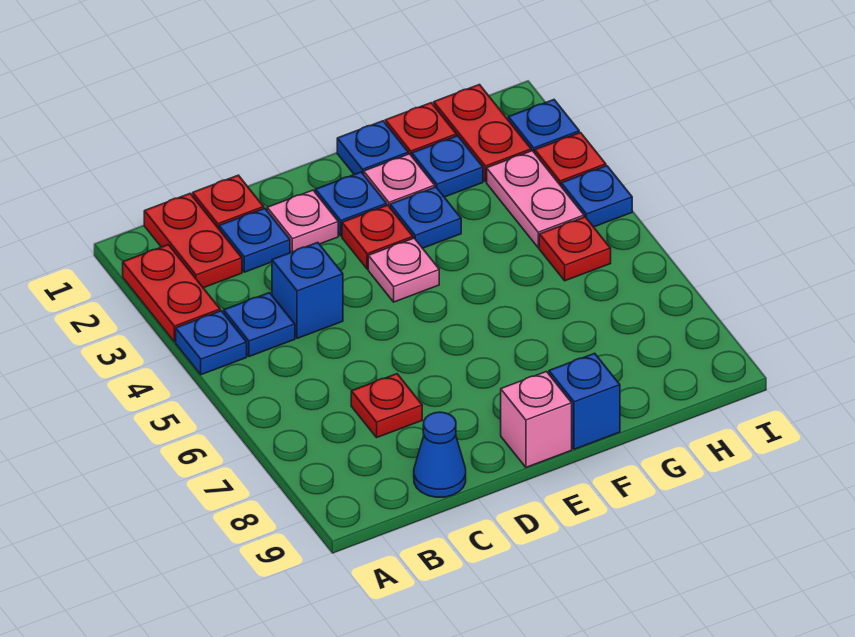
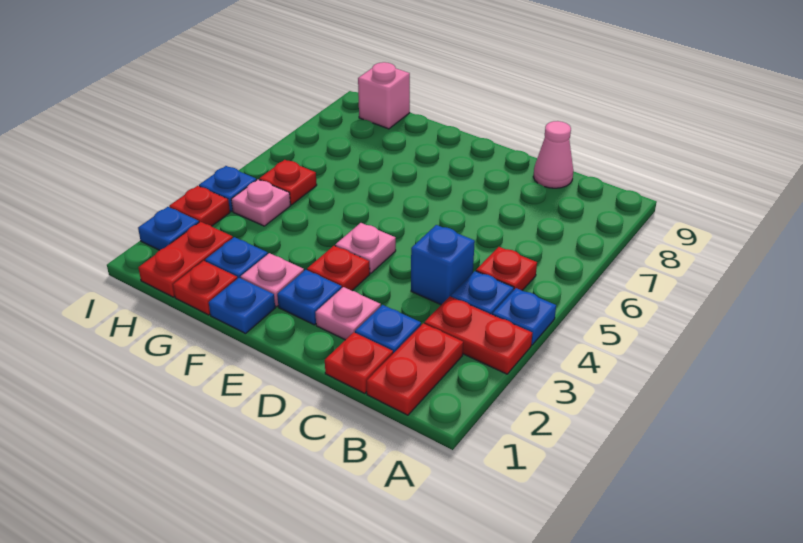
red 1x2 plate [123,245,220,342] -> red 1x2 plate turned to [424,297,532,374]
red 1x1 plate [351,374,422,437] -> red 1x1 plate moved to [476,247,537,290]
blue 1x1 cone [414,412,466,497] -> pink 1x1 cone [533,121,573,188]
pink 1x1 brick [501,372,572,467] -> pink 1x1 brick moved to [358,62,410,129]
blue 1x1 plate [390,187,461,248] -> none
blue 1x1 brick [549,353,620,449] -> none
pink 1x2 plate [487,151,584,248] -> pink 1x1 plate [231,179,290,226]

